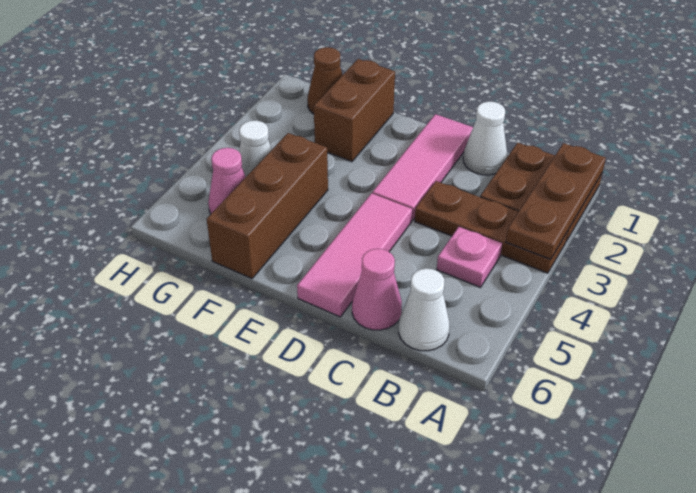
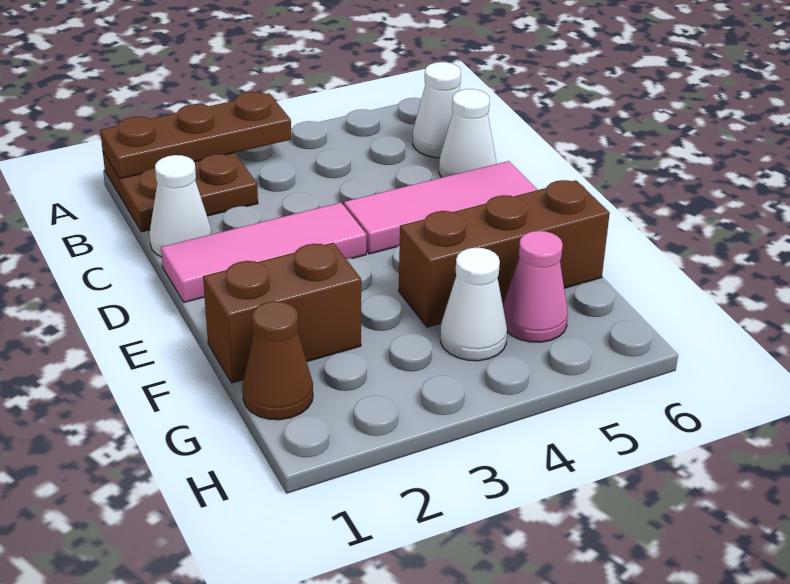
brown 1x3 plate [415,181,568,273] -> none
pink 1x1 plate [437,227,502,287] -> none
pink 1x1 cone [352,249,402,330] -> white 1x1 cone [439,89,496,178]

